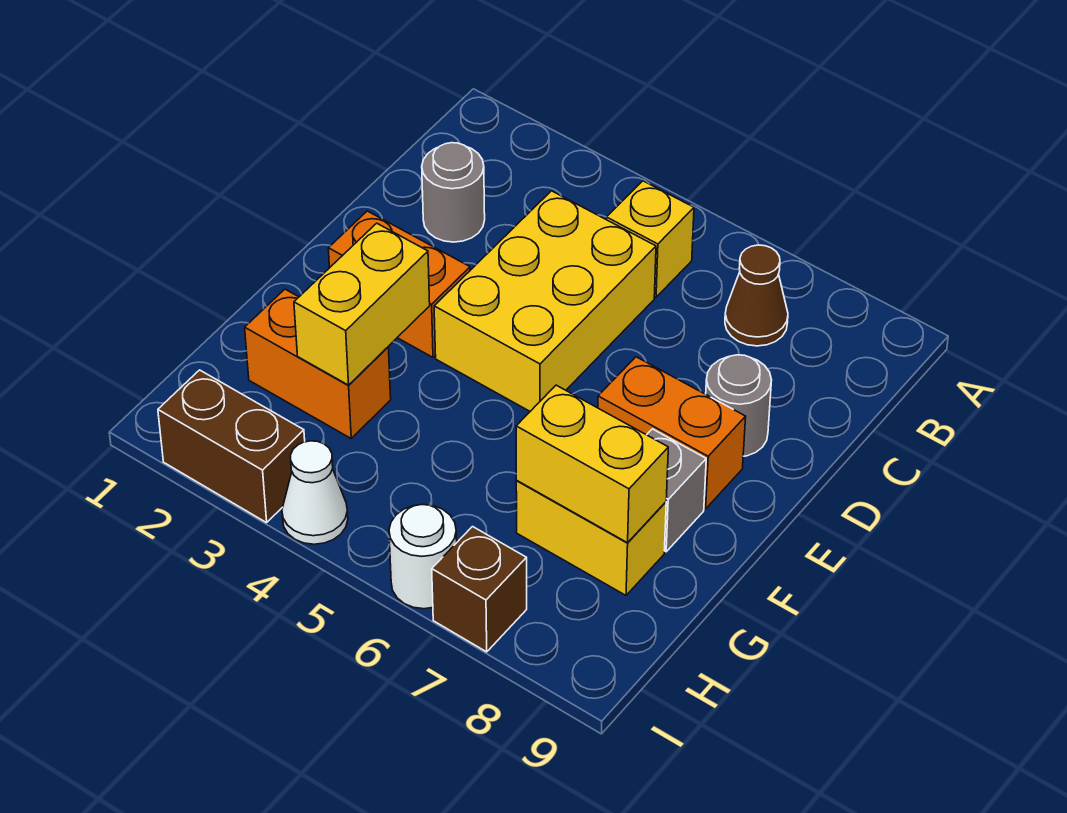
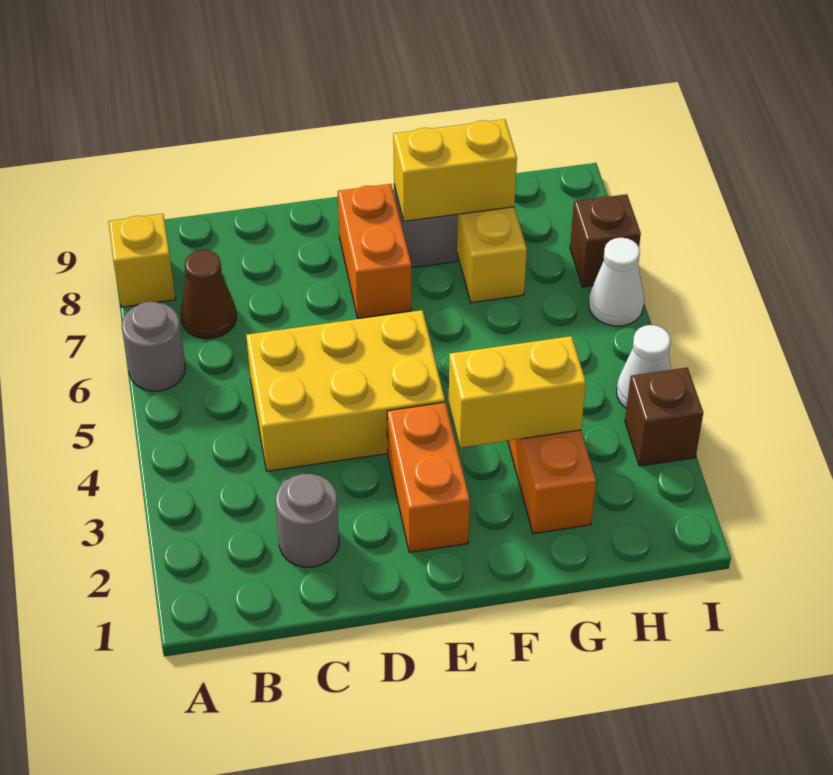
yellow 1x1 brick [607,181,694,297] -> yellow 1x1 brick moved to [108,214,176,307]
grey 1x1 round brick [706,355,772,456] -> grey 1x1 round brick moved to [122,302,185,391]
yellow 1x2 brick [516,385,668,543] -> yellow 1x2 brick turned to [393,119,517,221]
brown 1x2 brick [158,370,305,523] -> brown 1x1 brick [625,368,703,466]
white 1x1 round brick [389,504,457,609] -> white 1x1 cone [589,238,644,326]

